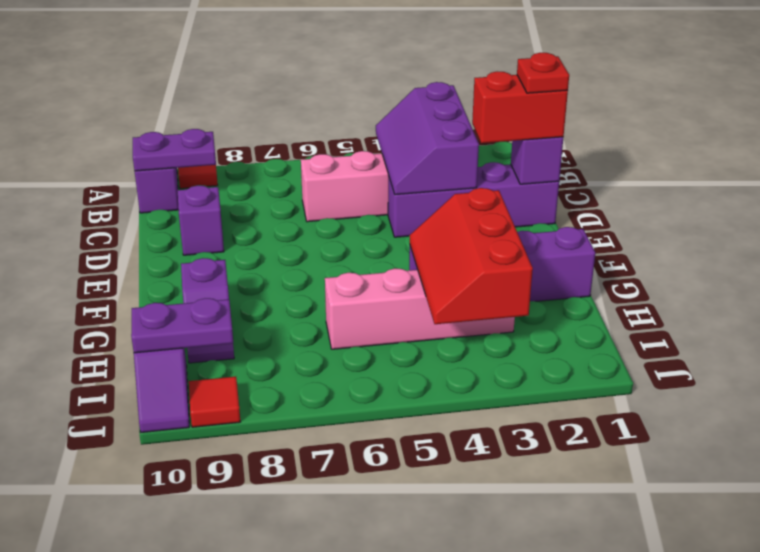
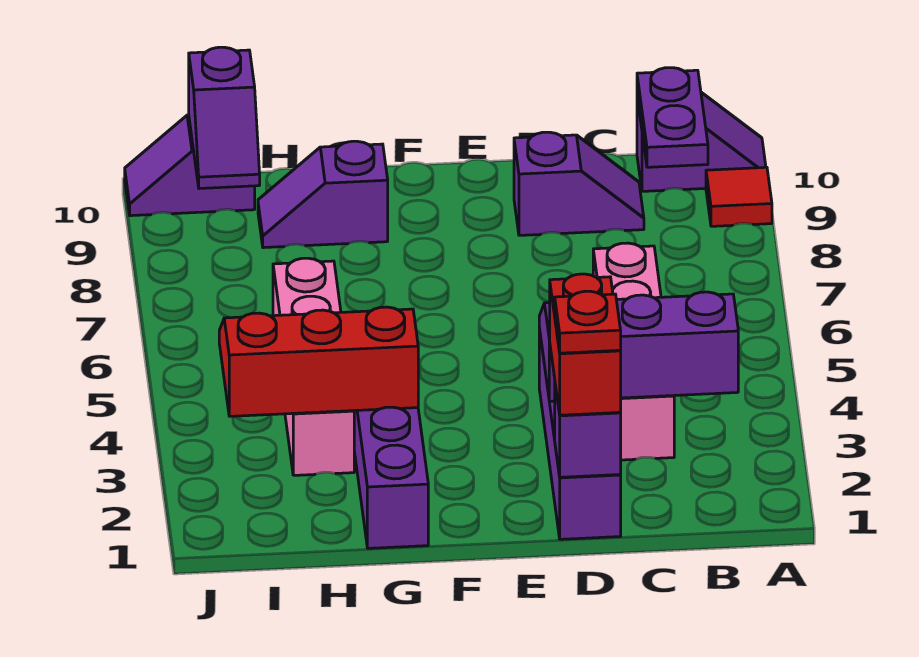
purple 1x2 plate [131,298,233,353] -> purple 1x2 slope [189,47,260,189]
red 1x1 tile [189,377,240,427] -> none

